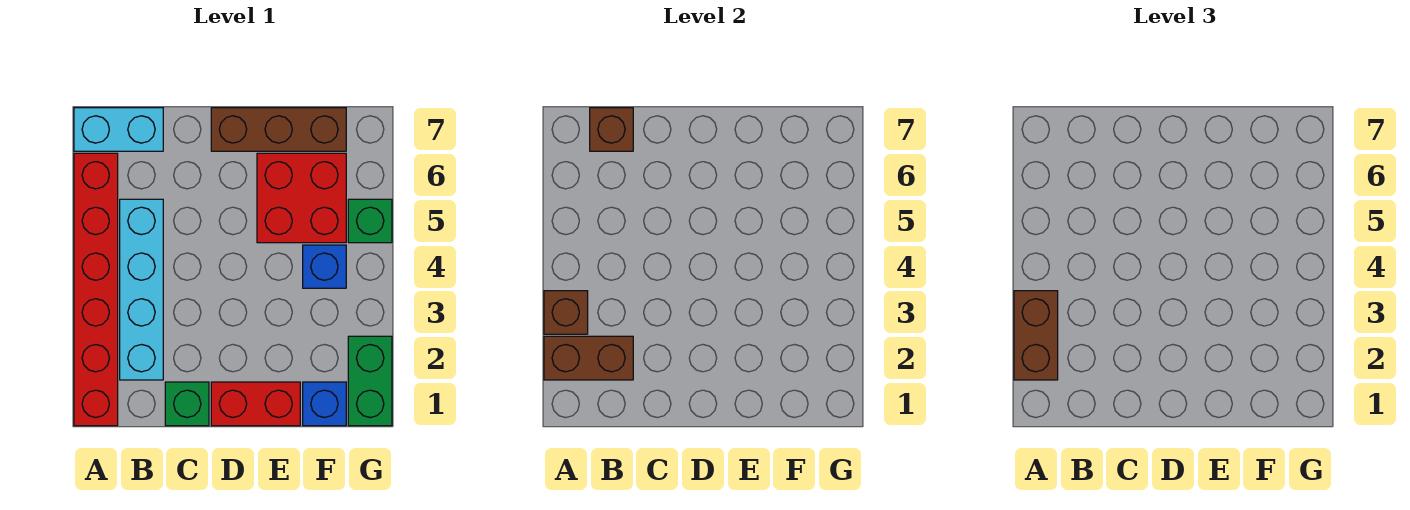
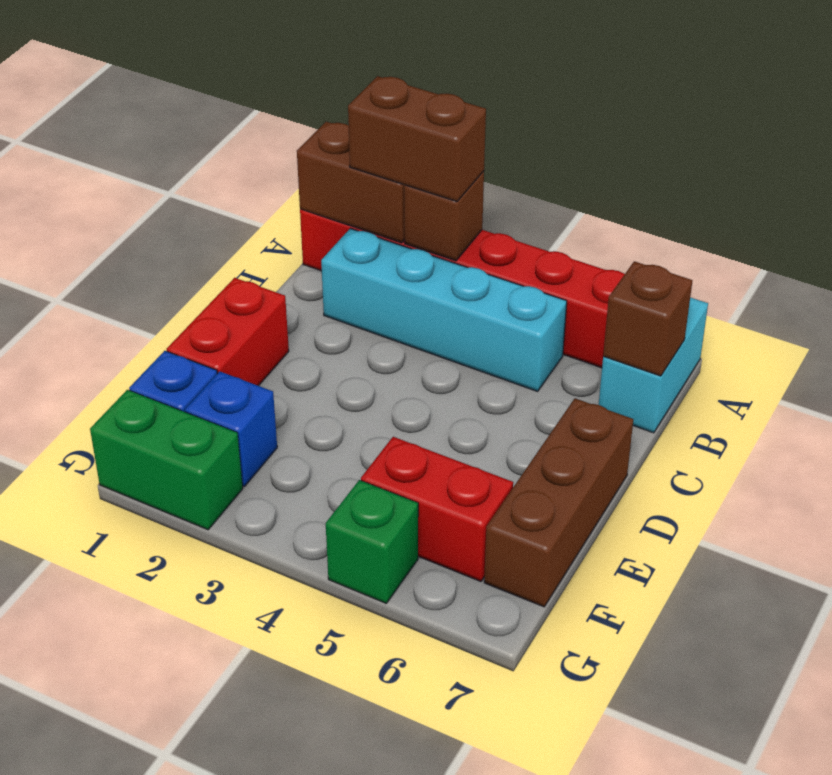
brown 1x2 brick [544,336,633,380] -> brown 1x2 brick turned to [297,122,405,243]
green 1x1 brick [165,382,209,426] -> none
red 2x2 brick [257,153,346,243] -> red 1x2 brick [361,437,513,581]
blue 1x1 brick [303,245,346,288] -> blue 1x1 brick moved to [185,371,277,486]

